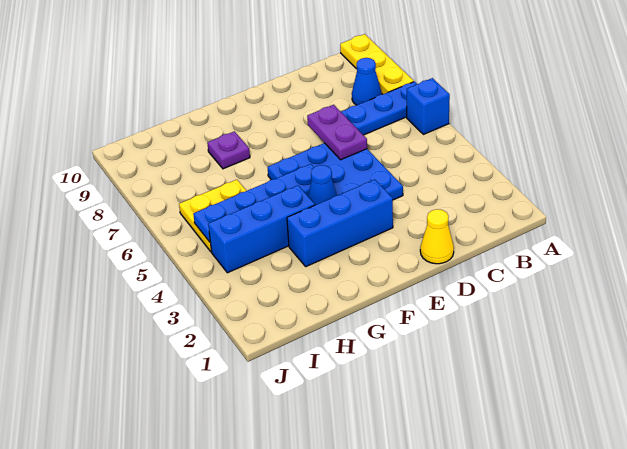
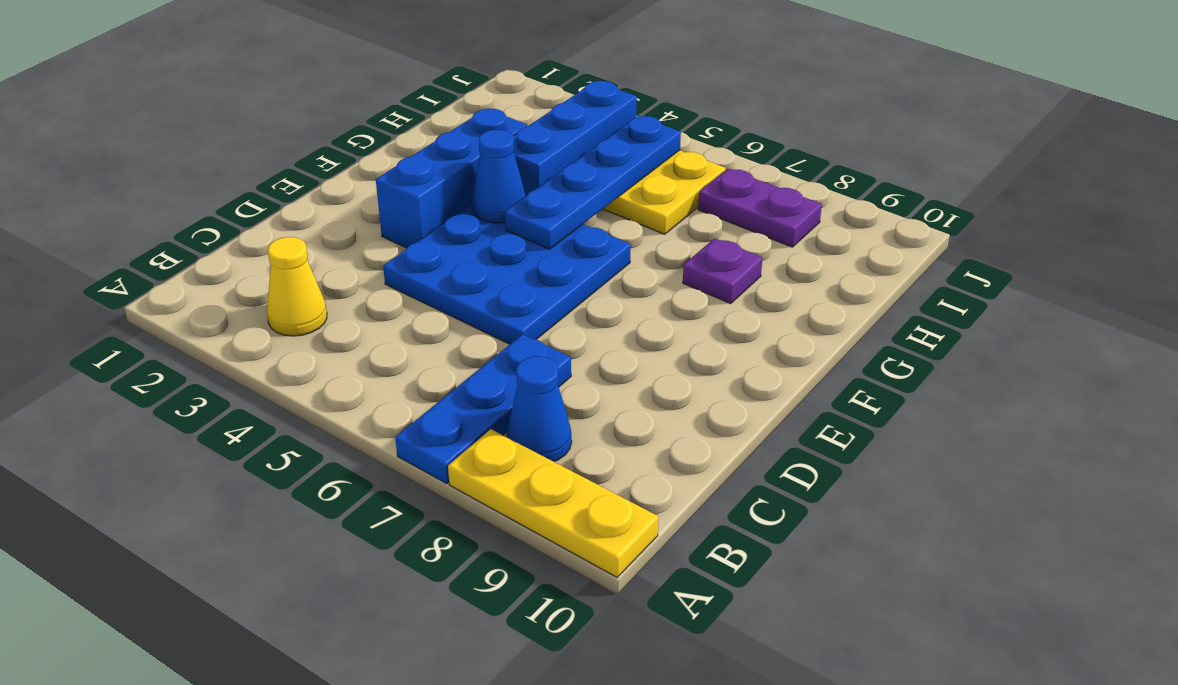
blue 1x1 brick [407,78,450,134] -> none
yellow 1x1 cone [420,209,454,264] -> yellow 1x1 cone moved to [267,237,327,336]
purple 1x2 plate [307,105,367,160] -> purple 1x2 plate moved to [698,169,822,247]

